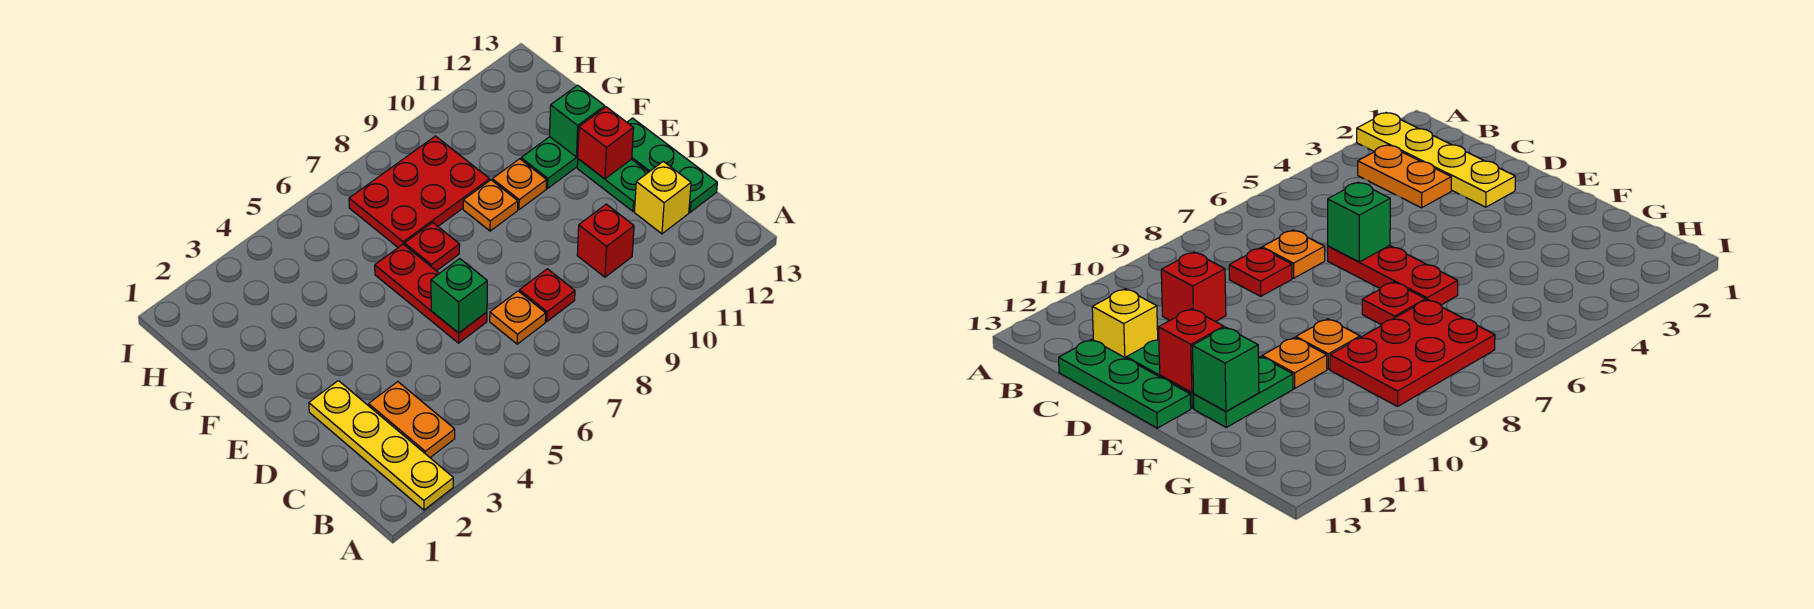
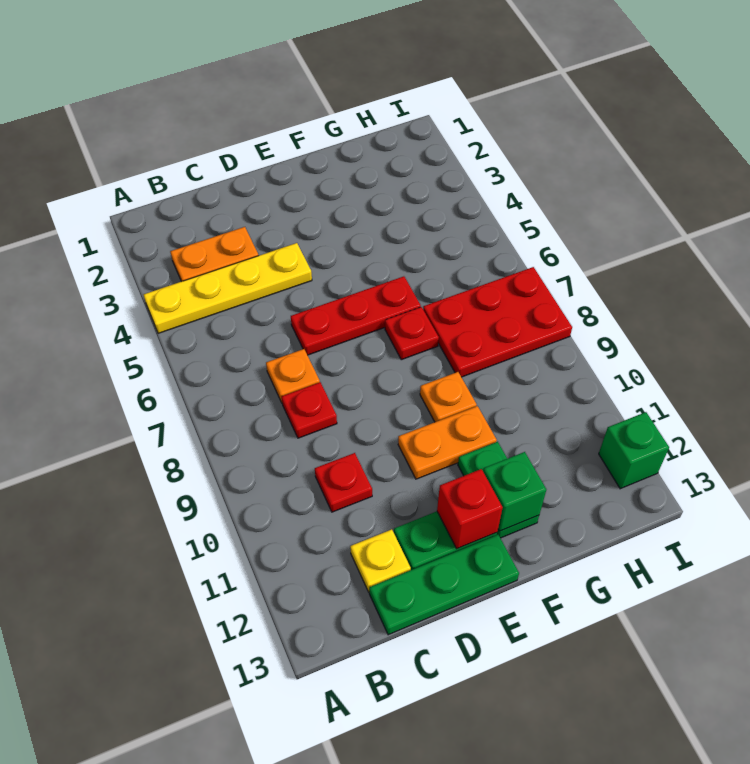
yellow 1x4 plate [309,381,453,510] -> yellow 1x4 plate moved to [144,243,312,333]
red 1x1 brick [577,204,634,277] -> red 1x1 plate [315,453,372,512]
yellow 1x1 brick [634,161,691,234] -> yellow 1x1 plate [350,529,411,592]
green 1x1 brick [431,259,487,333] -> green 1x1 brick moved to [599,412,669,489]
orange 1x1 plate [492,159,547,209] -> orange 1x2 plate [398,406,497,479]
red 2x3 plate [349,136,490,247] -> red 2x3 plate turned to [423,267,572,377]

